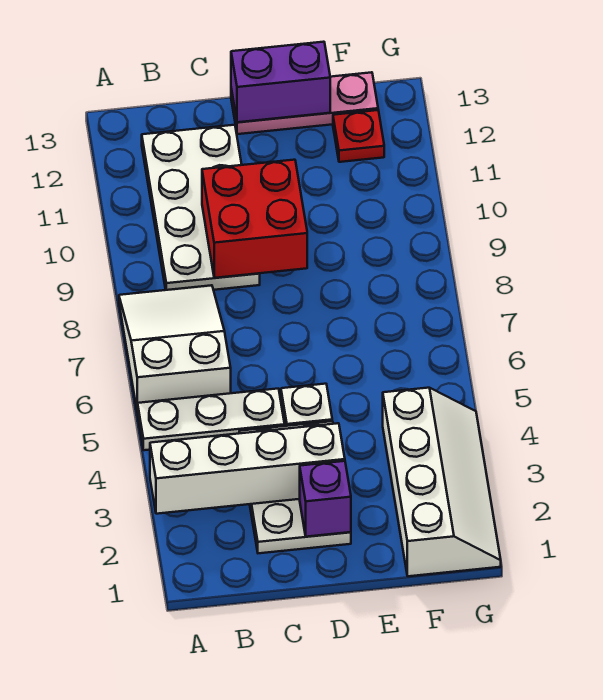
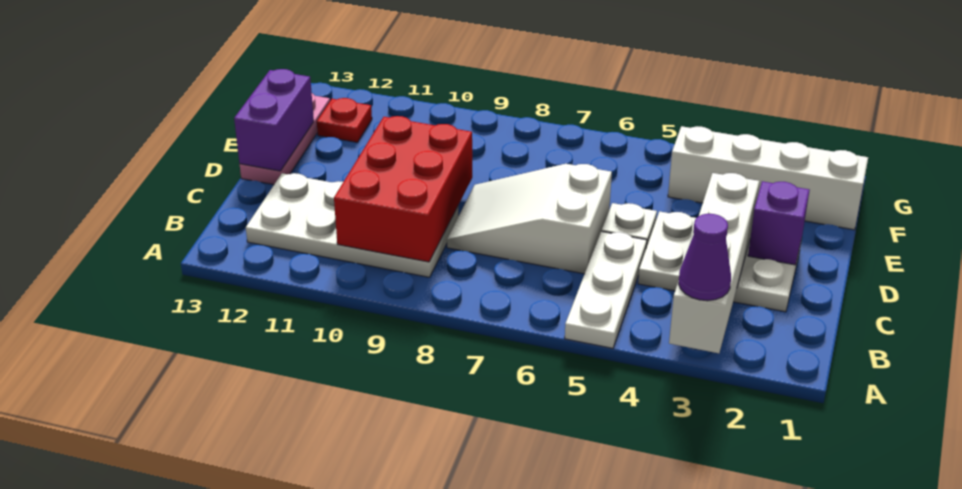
none -> purple 1x1 cone [679,214,731,301]
white 2x3 slope [119,285,231,412] -> white 2x3 slope moved to [447,164,612,274]
red 2x2 brick [202,160,307,278] -> red 2x3 brick [334,116,472,262]

